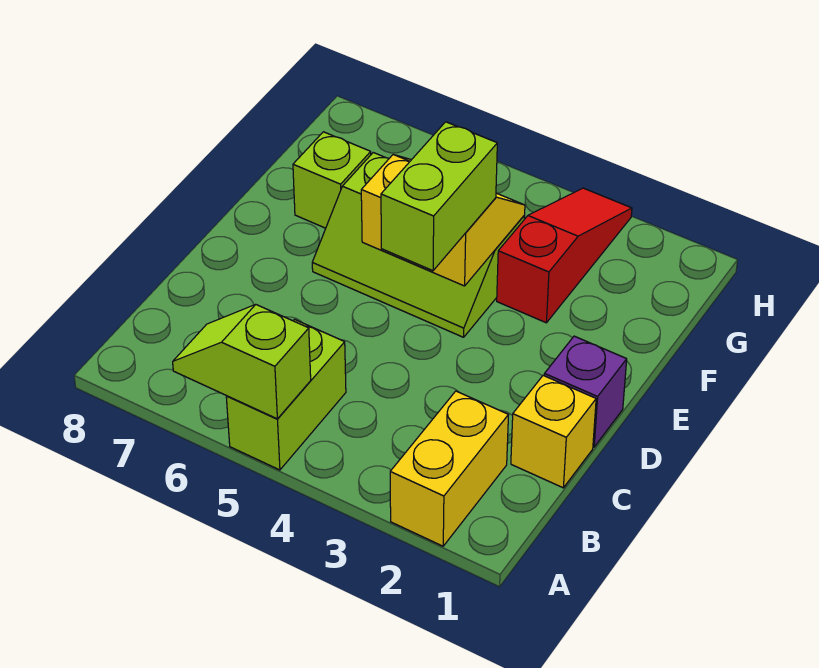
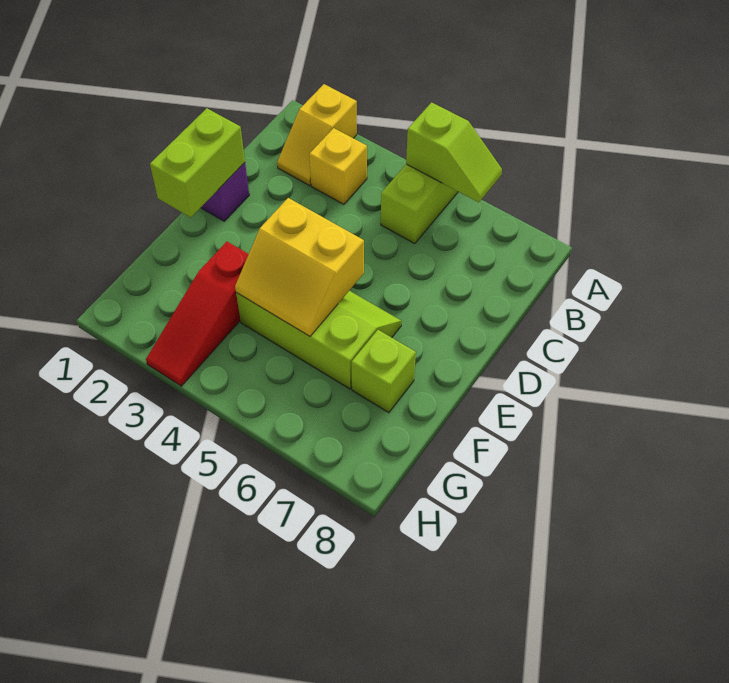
yellow 1x2 brick [390,391,508,546] -> yellow 1x2 slope [277,84,357,185]
yellow 1x1 brick [511,376,596,488] -> yellow 1x1 brick moved to [309,128,367,204]
lime 1x2 brick [381,122,497,271] -> lime 1x2 brick moved to [150,108,245,218]

